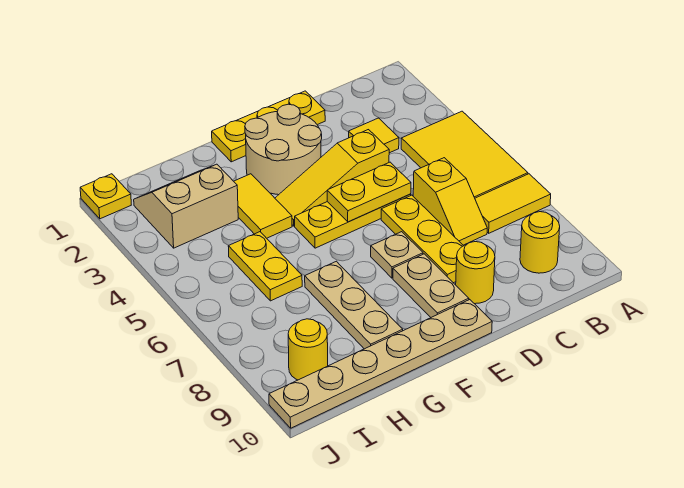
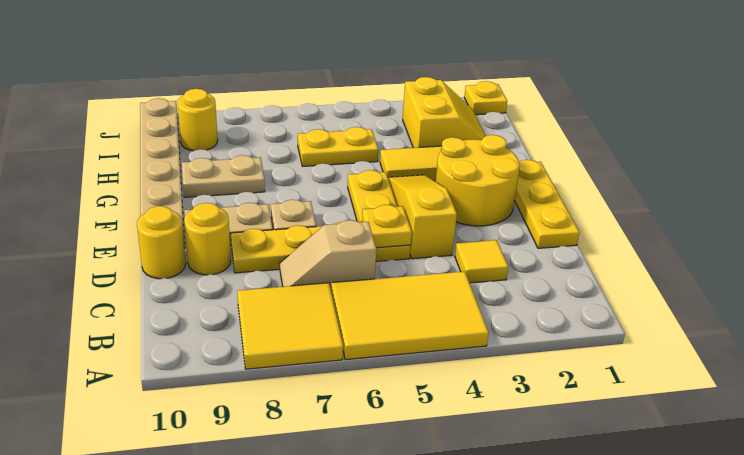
yellow 1x2 tile [475,174,551,233] -> yellow 2x2 tile [237,283,343,369]
yellow 1x1 round brick [520,212,560,273] -> yellow 1x1 round brick moved to [137,206,186,279]
yellow 1x2 slope [413,158,487,245] -> tan 1x2 slope [280,220,376,289]
yellow 1x2 plate [327,162,411,222] -> yellow 1x1 plate [362,205,412,248]
tan 2x2 round brick [245,104,322,195] -> yellow 2x2 round brick [436,135,520,226]
tan 1x3 plate [305,261,403,349] -> tan 1x2 plate [182,155,265,197]
tan 2x2 slope [134,164,238,248] -> yellow 2x2 slope [403,77,485,148]

